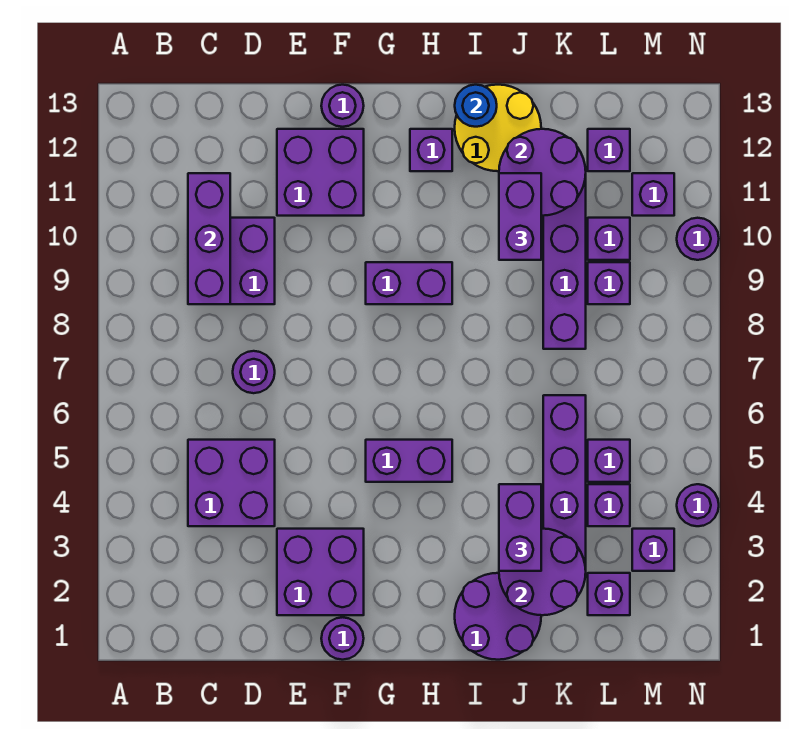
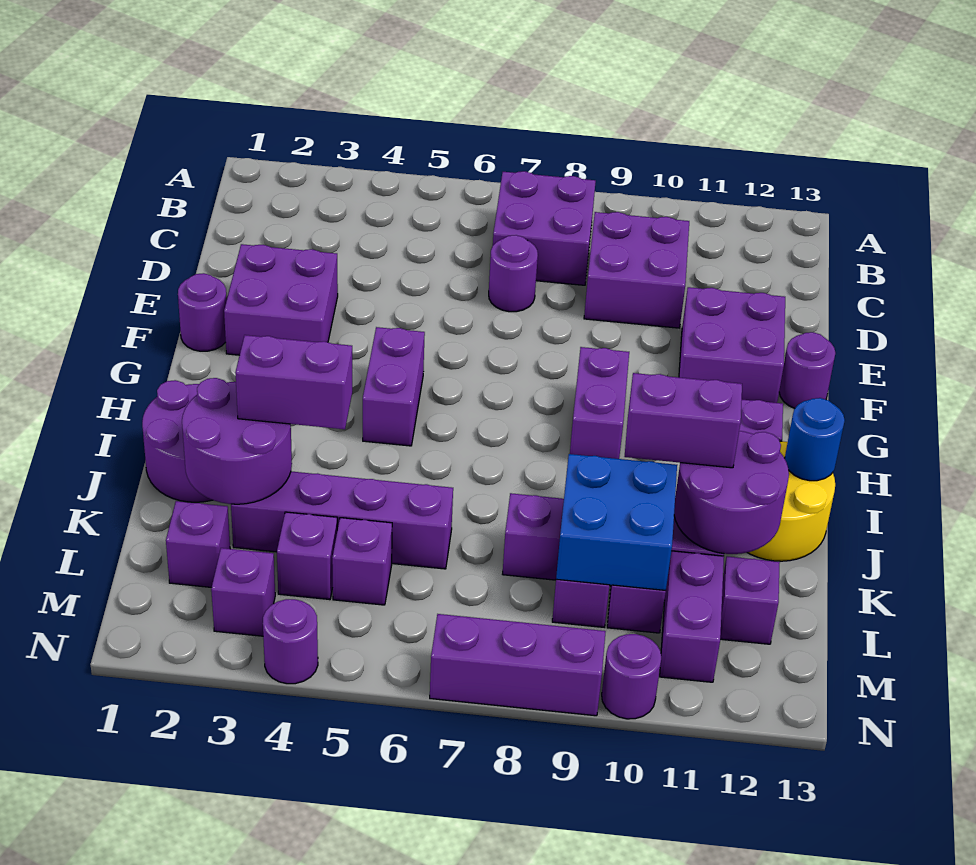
purple 2x2 brick [188,440,275,526] -> purple 2x2 brick moved to [493,171,596,285]
purple 1x3 brick [188,173,230,304] -> purple 1x3 brick moved to [430,614,606,716]
none -> blue 2x2 brick [556,454,677,590]
purple 1x1 brick [632,173,674,216] -> purple 1x2 brick [660,551,724,682]

